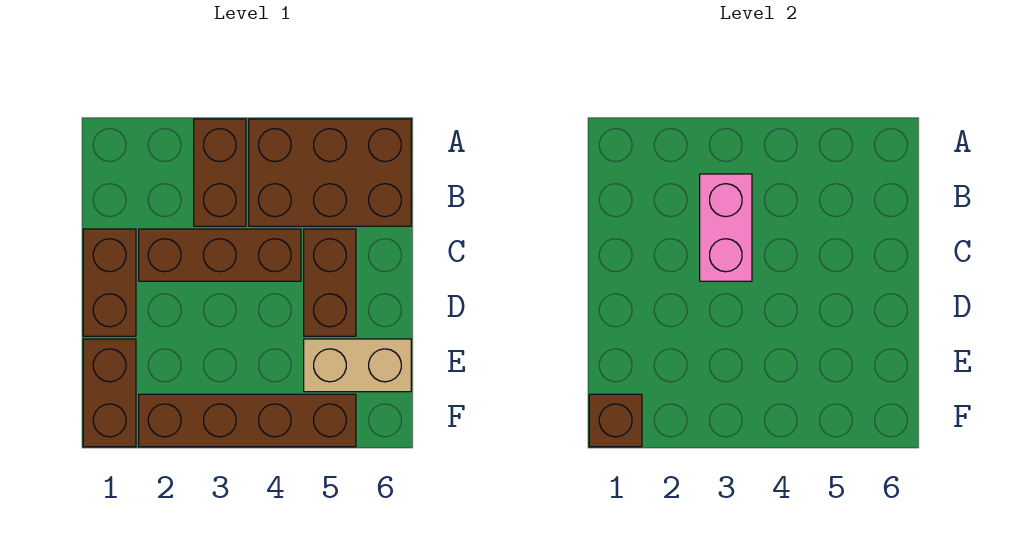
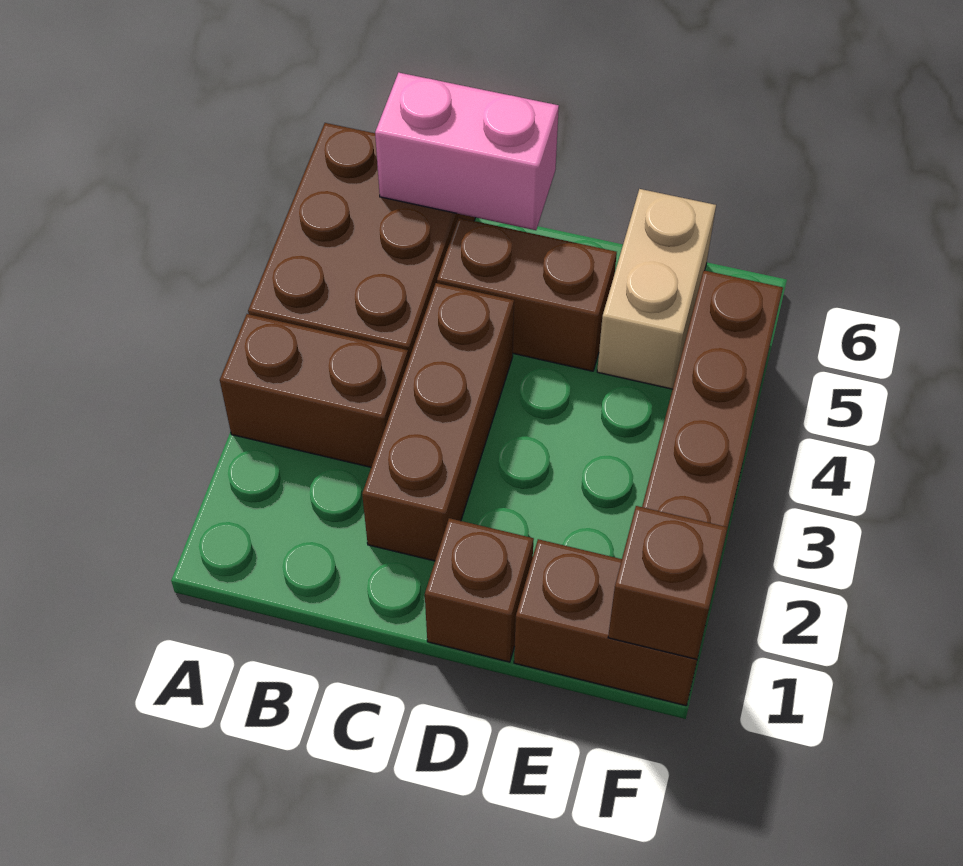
pink 1x2 brick [700,174,752,281] -> pink 1x2 brick moved to [375,73,559,230]
brown 1x2 brick [83,229,136,336] -> brown 1x1 brick [425,518,534,662]

